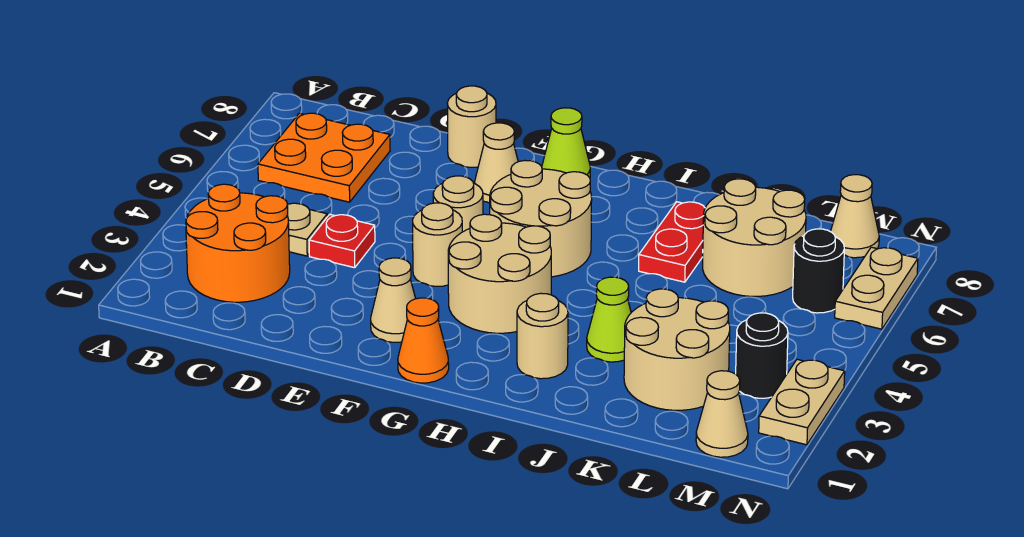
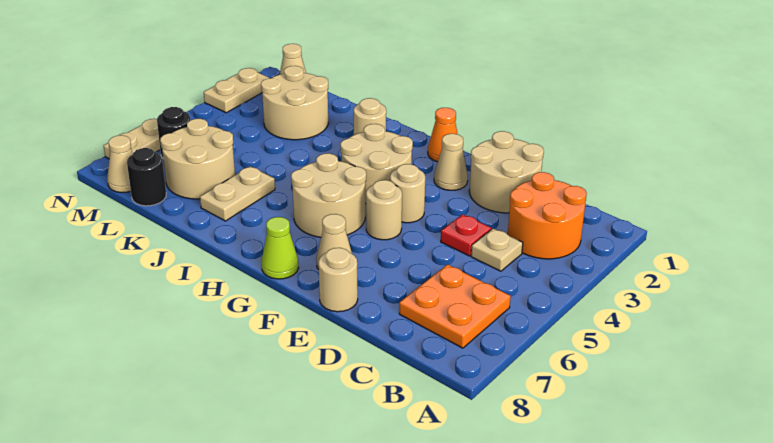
none -> tan 2x2 round brick [469,131,544,213]
lime 1x1 cone [587,277,631,362] -> none
red 1x2 plate [639,202,705,282] -> tan 1x2 plate [200,166,275,221]
black 1x1 round brick [736,313,788,398] -> black 1x1 round brick moved to [127,148,166,206]

